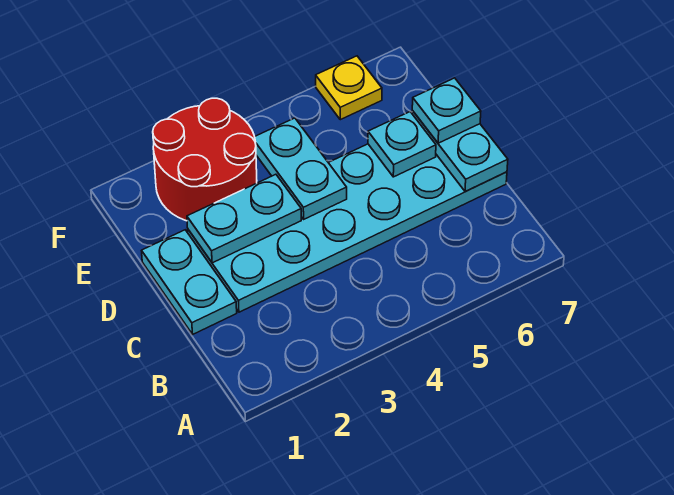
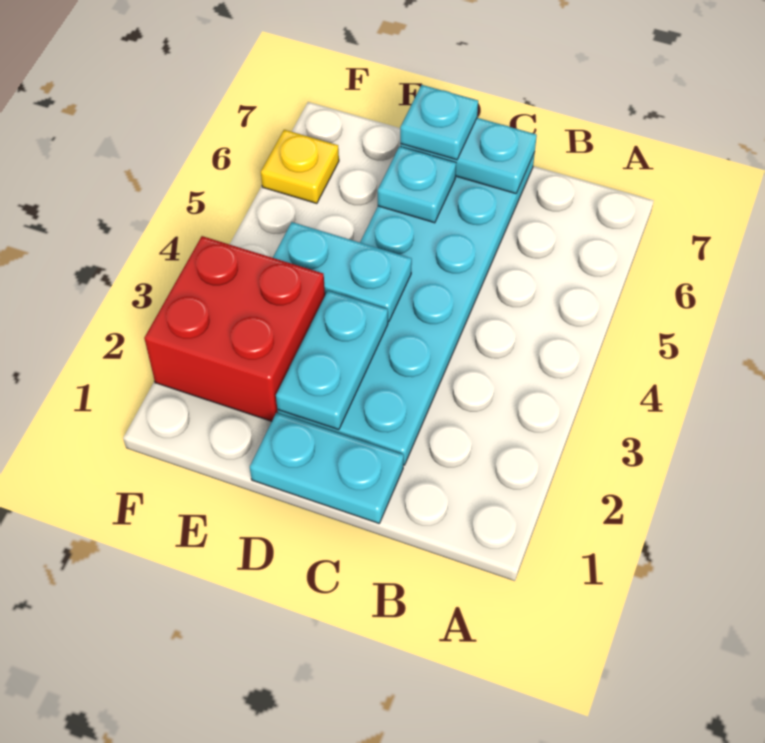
red 2x2 round brick [153,98,257,221] -> red 2x2 brick [144,236,325,421]

